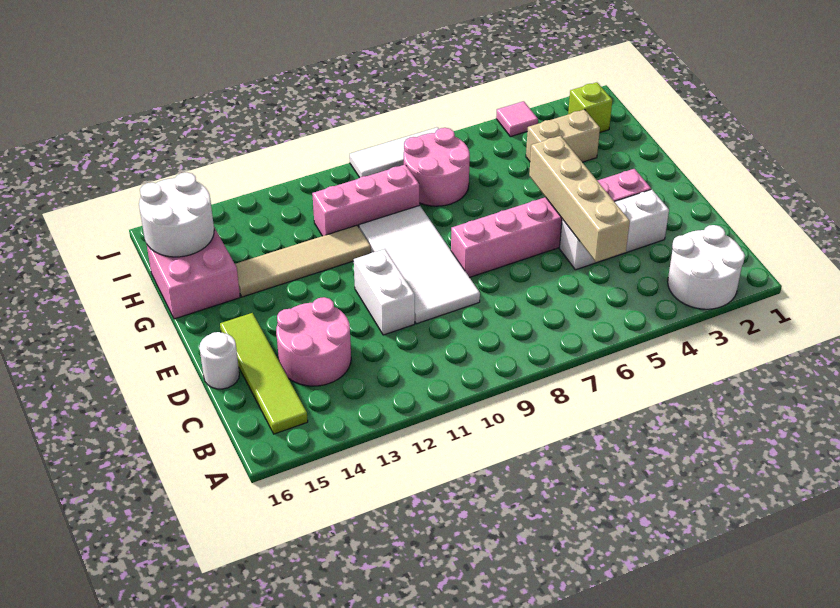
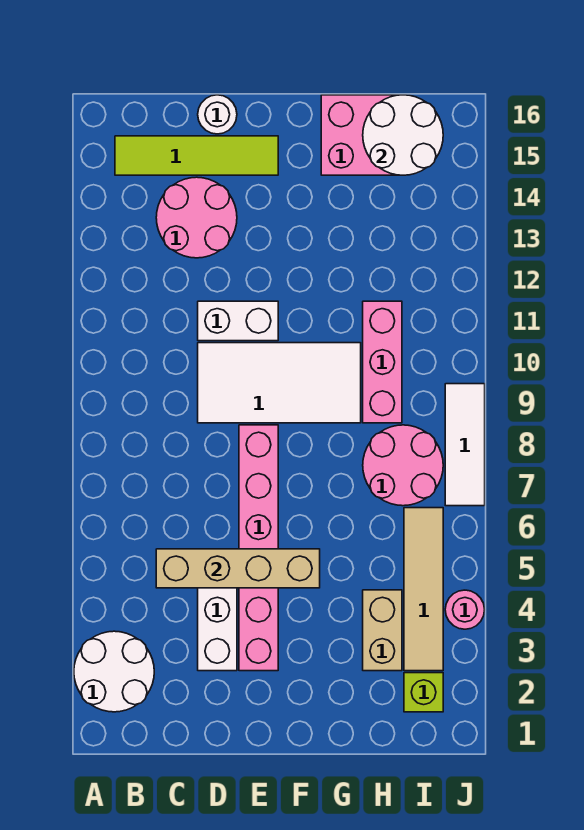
tan 1x4 tile [235,225,371,297] -> tan 1x4 tile moved to [404,508,443,671]
pink 1x1 tile [496,101,538,137] -> pink 1x1 round brick [445,590,485,629]

